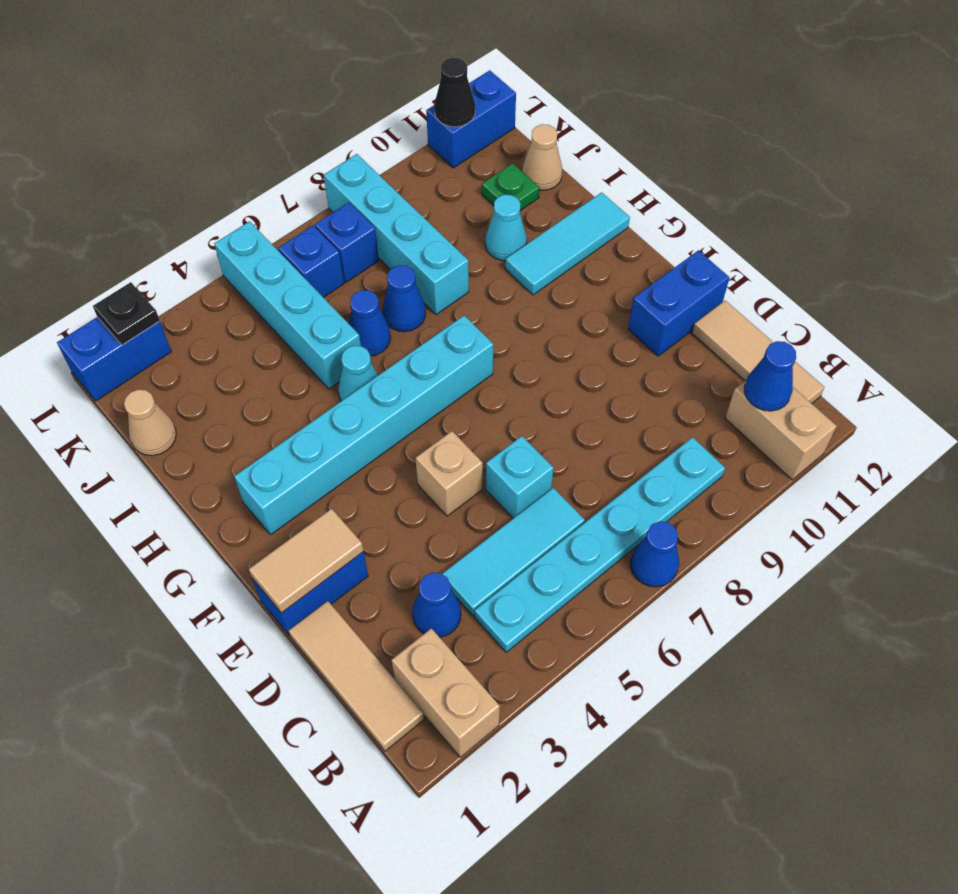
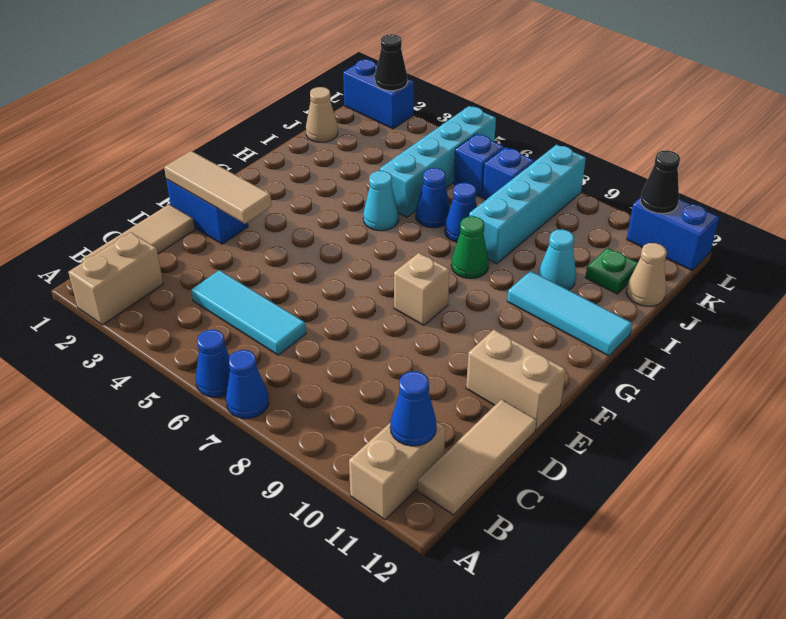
cyan 1x6 plate [474,437,725,652] -> none
blue 1x1 cone [412,573,461,637] -> blue 1x1 cone moved to [196,330,230,397]
cyan 1x1 brick [486,436,554,518] -> none
tan 1x2 tile [249,509,363,613] -> tan 1x3 tile [164,151,272,224]
tan 1x1 brick [415,431,483,516] -> tan 1x1 brick moved to [394,253,450,325]
blue 1x2 brick [628,250,729,356] -> tan 1x2 brick [466,330,566,430]
cyan 1x6 brick [234,316,493,535] -> none
none -> green 1x1 cone [451,216,489,279]
black 1x1 plate [93,282,160,345] -> black 1x1 cone [375,34,407,91]

